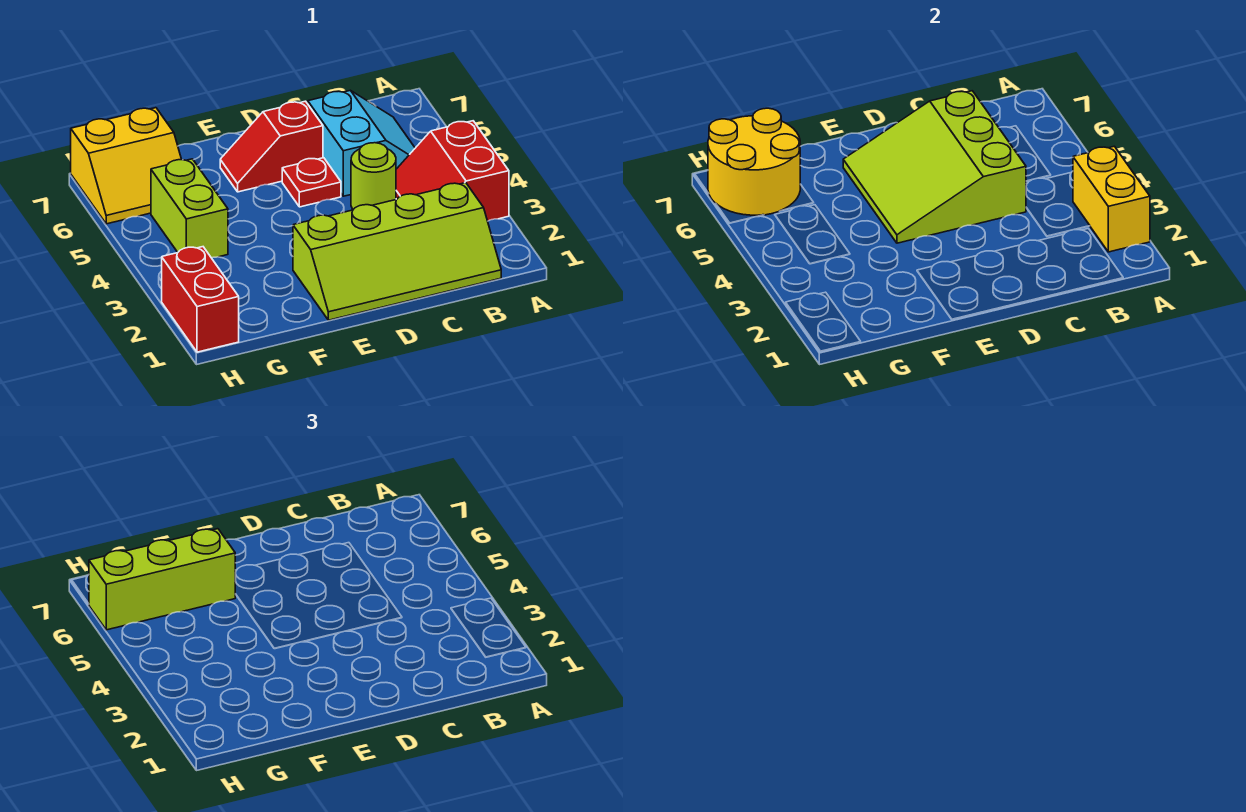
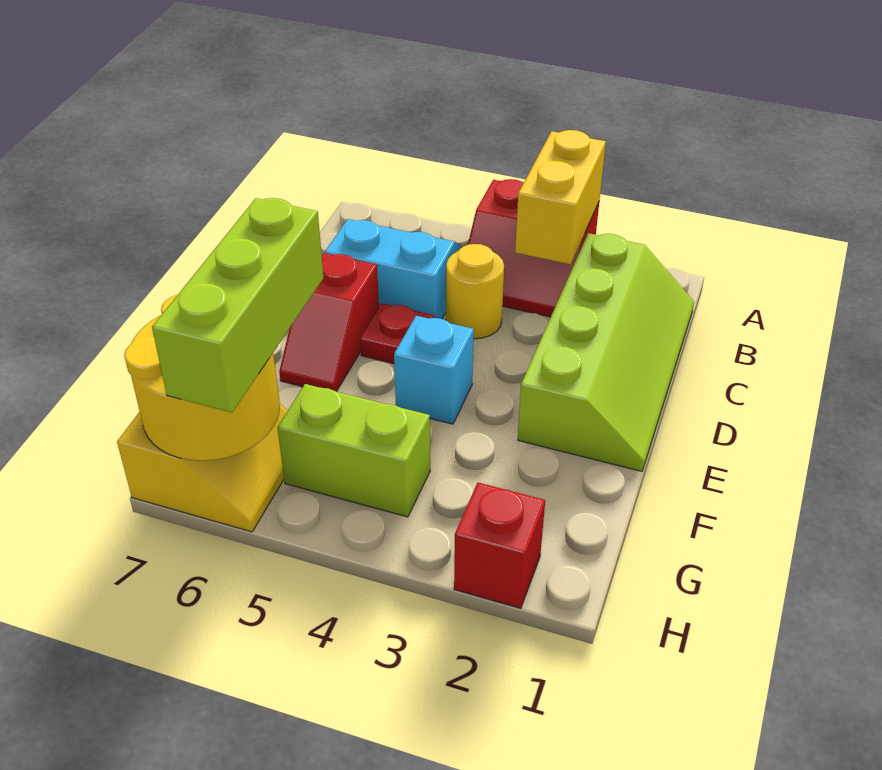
yellow 1x2 brick [1073,146,1150,252] -> yellow 1x2 brick turned to [515,130,606,264]
lime 1x1 round brick [351,143,396,209] -> yellow 1x1 round brick [446,244,504,339]
lime 3x3 slope [843,91,1026,243] -> none
none -> cyan 1x1 brick [394,316,474,424]
red 1x2 brick [162,247,239,352] -> red 1x1 brick [454,483,545,608]

